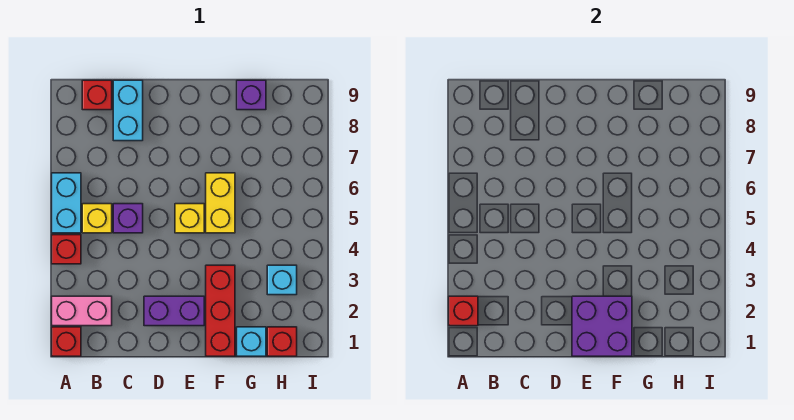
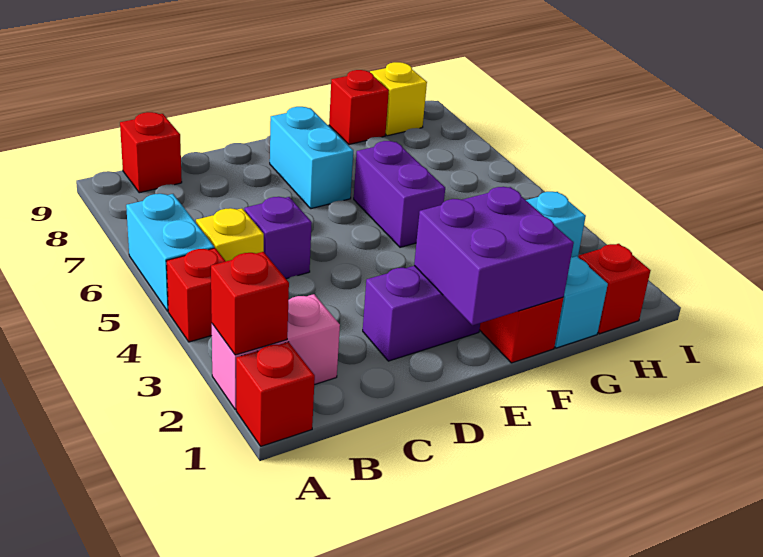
cyan 1x2 brick [113,80,143,141] -> cyan 1x2 brick moved to [270,107,353,209]
yellow 1x1 brick [175,204,204,233] -> yellow 1x1 brick moved to [370,62,427,136]
yellow 1x2 brick [206,173,235,233] -> purple 1x2 brick [354,141,445,247]
purple 1x1 brick [237,80,266,110] -> red 1x1 brick [329,70,389,144]

